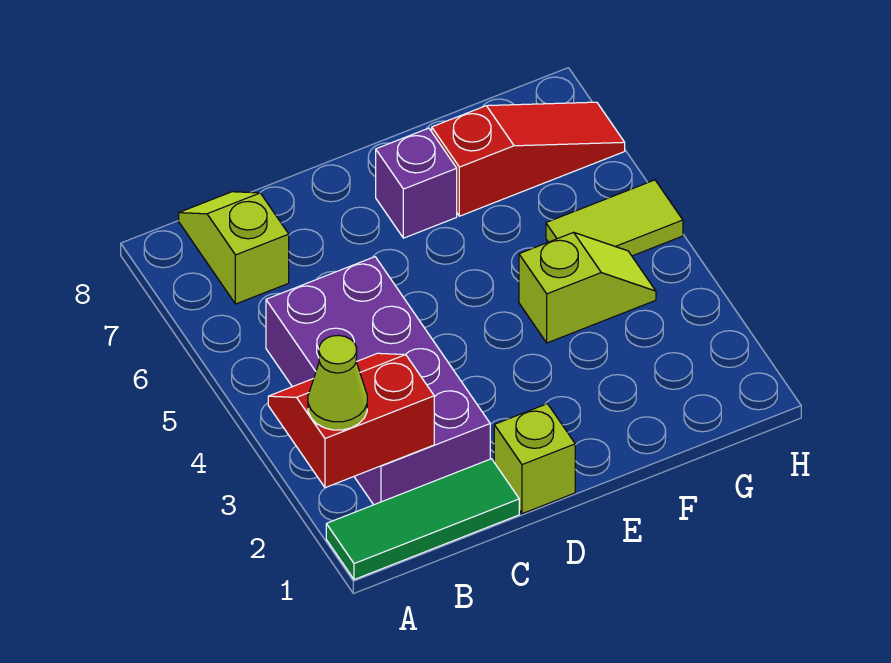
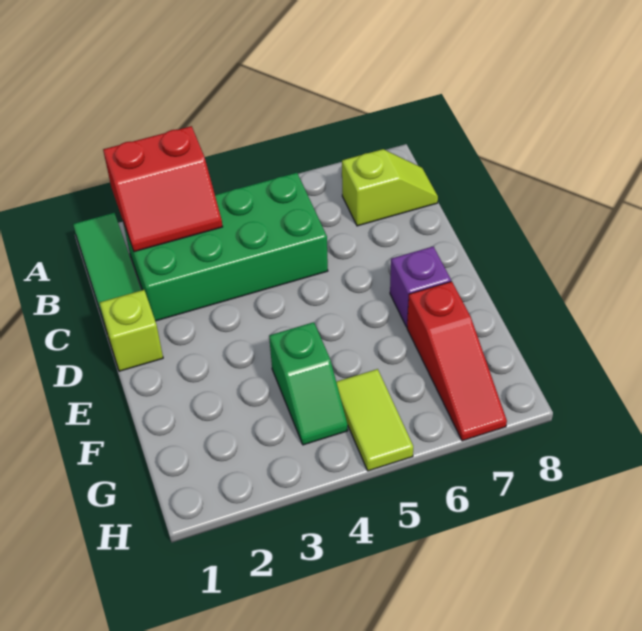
red 2x2 slope [268,353,434,488] -> red 2x2 slope turned to [103,126,223,252]
lime 1x1 cone [308,335,367,430] -> none
purple 2x4 brick [266,257,490,505] -> green 2x4 brick [123,173,328,321]
lime 1x2 slope [519,232,656,343] -> green 1x2 slope [269,322,348,445]

